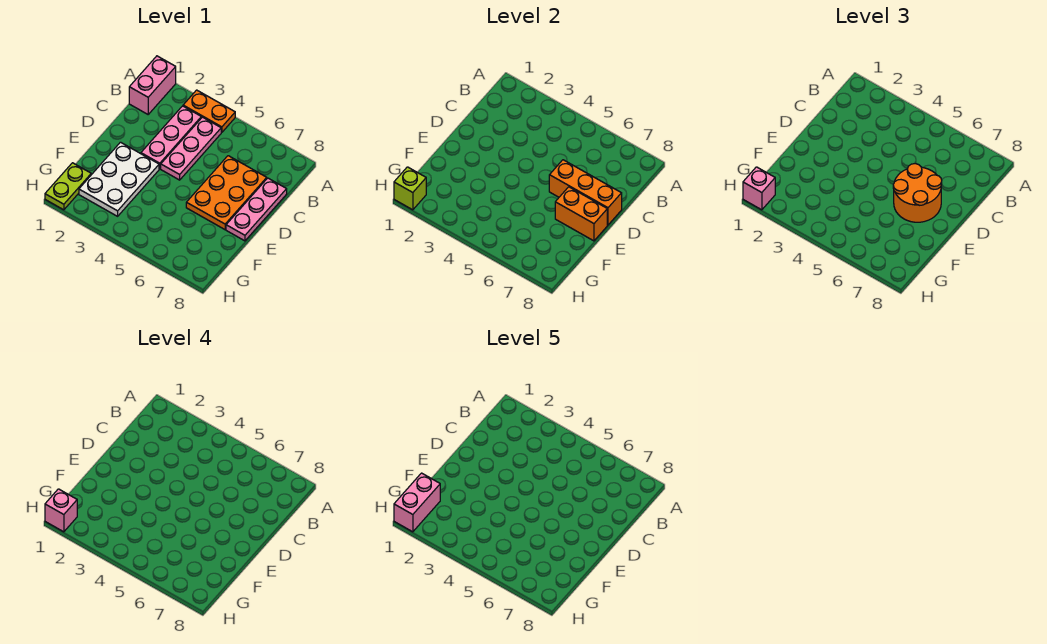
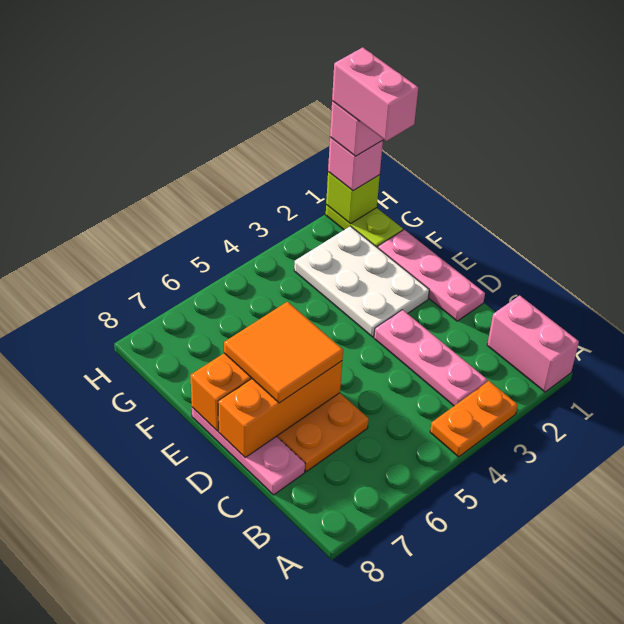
pink 1x3 plate [161,117,221,180] -> pink 1x3 plate moved to [378,230,485,321]
orange 2x2 round brick [893,164,942,222] -> orange 2x2 tile [224,302,343,403]

